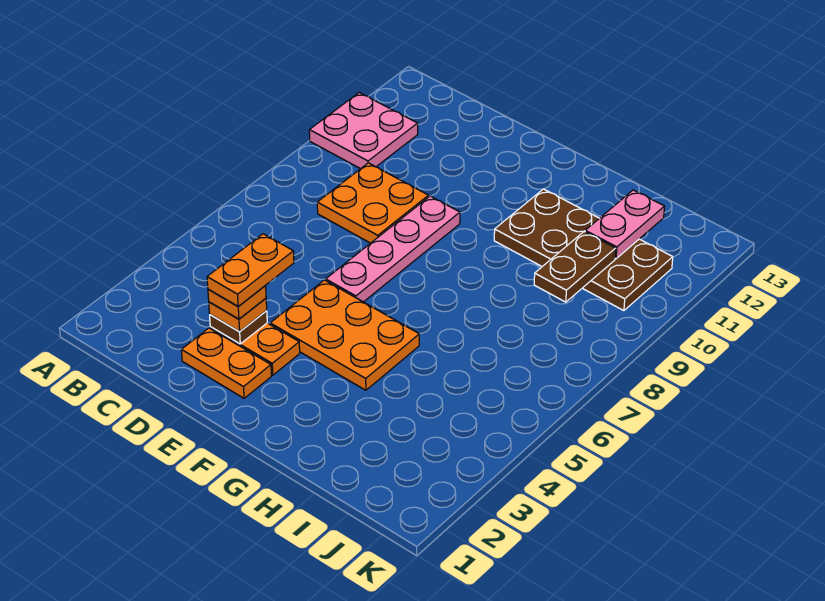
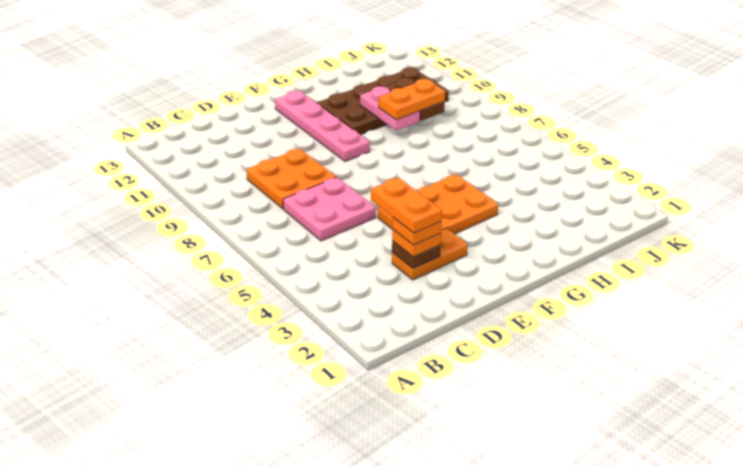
pink 2x2 plate [309,93,418,169] -> pink 2x2 plate moved to [283,177,376,241]
orange 1x2 plate [181,328,271,398] -> orange 1x2 plate moved to [378,79,445,120]
pink 1x4 plate [326,196,460,302] -> pink 1x4 plate moved to [275,90,370,161]
pink 1x2 plate [585,190,665,259] -> pink 1x2 plate moved to [360,86,420,131]

